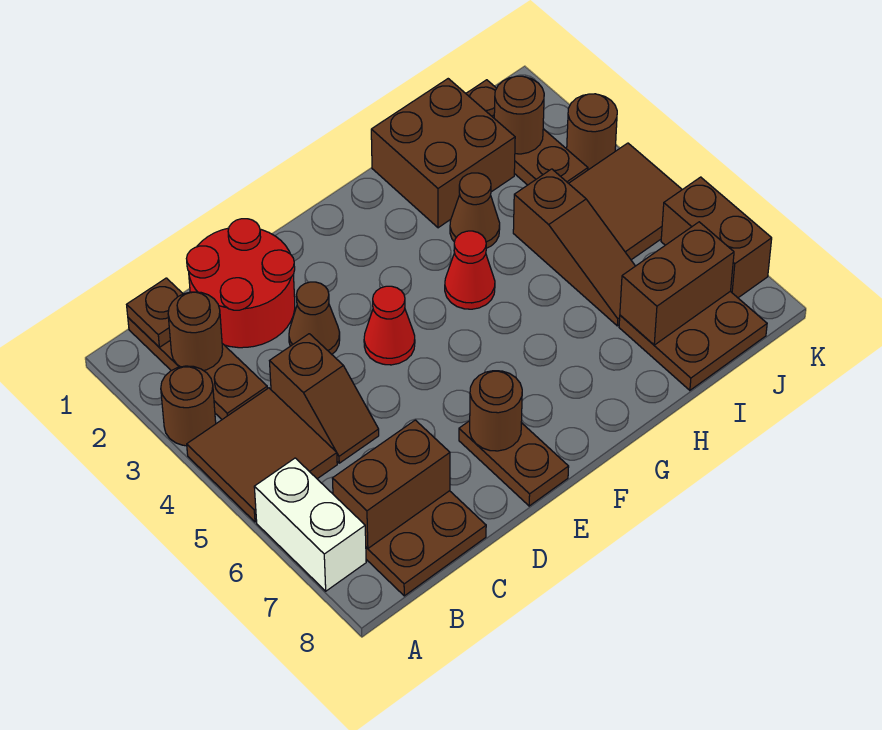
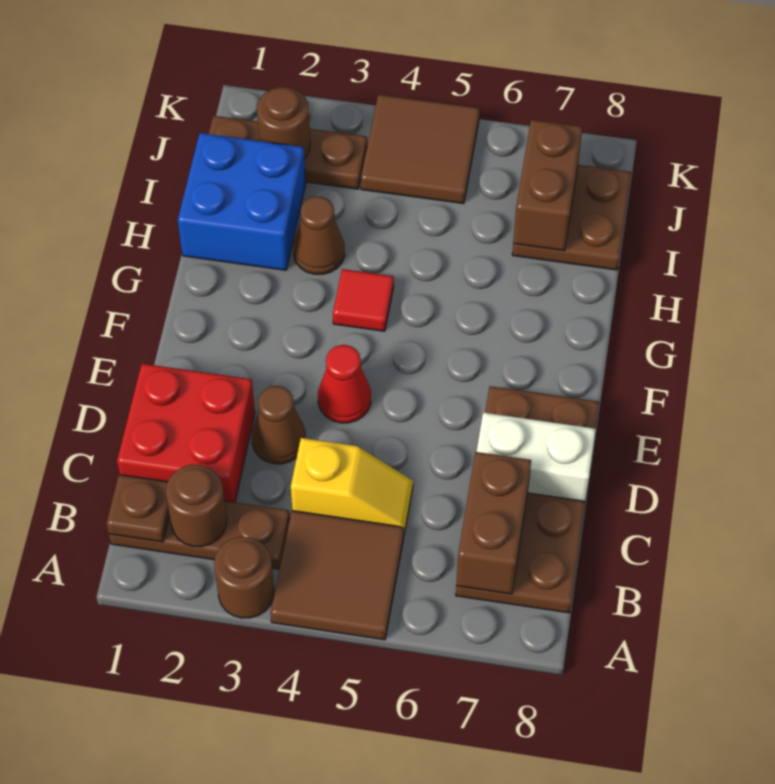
white 1x2 brick [254,458,366,591] -> white 1x2 brick moved to [476,413,596,501]
red 2x2 round brick [186,219,295,348] -> red 2x2 brick [117,364,255,502]
brown 1x2 slope [270,334,379,463] -> yellow 1x2 slope [291,438,413,533]
brown 1x1 round brick [470,371,522,451] -> none
red 1x1 cone [445,231,495,309] -> red 1x1 tile [333,269,394,331]
brown 2x2 brick [371,79,515,228] -> blue 2x2 brick [178,133,306,270]
brown 1x3 slope [513,169,635,326] -> none
brown 1x1 round brick [567,94,617,170] -> none
brown 1x2 brick [661,177,772,298] -> none

